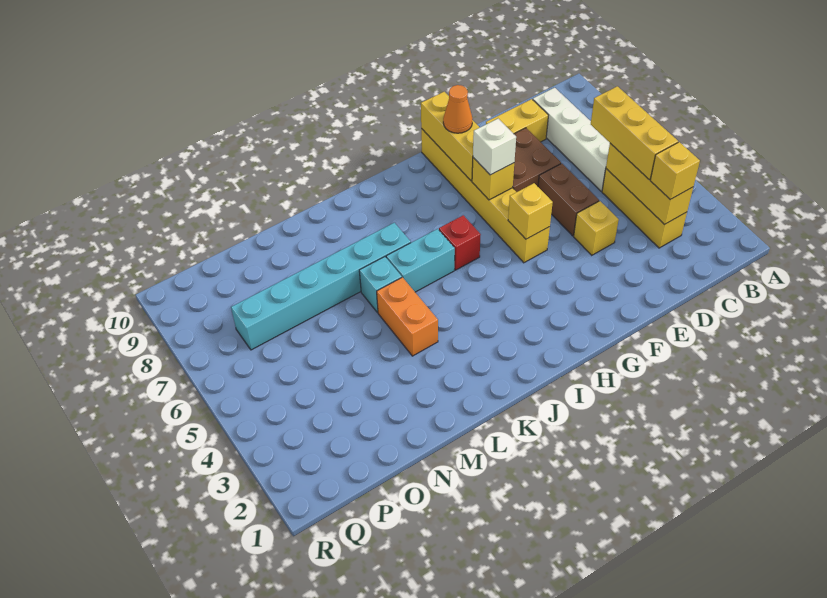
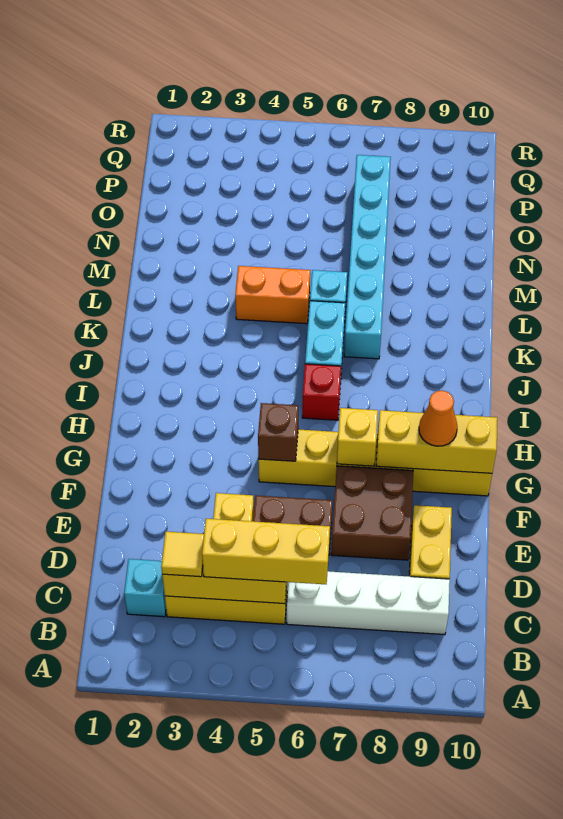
none -> cyan 1x1 brick [124,559,166,617]
yellow 1x1 brick [650,142,700,199] -> yellow 1x1 tile [161,532,204,577]
yellow 1x1 brick [508,183,553,239] -> brown 1x1 brick [258,403,298,461]
white 1x1 brick [473,119,516,175] -> none

